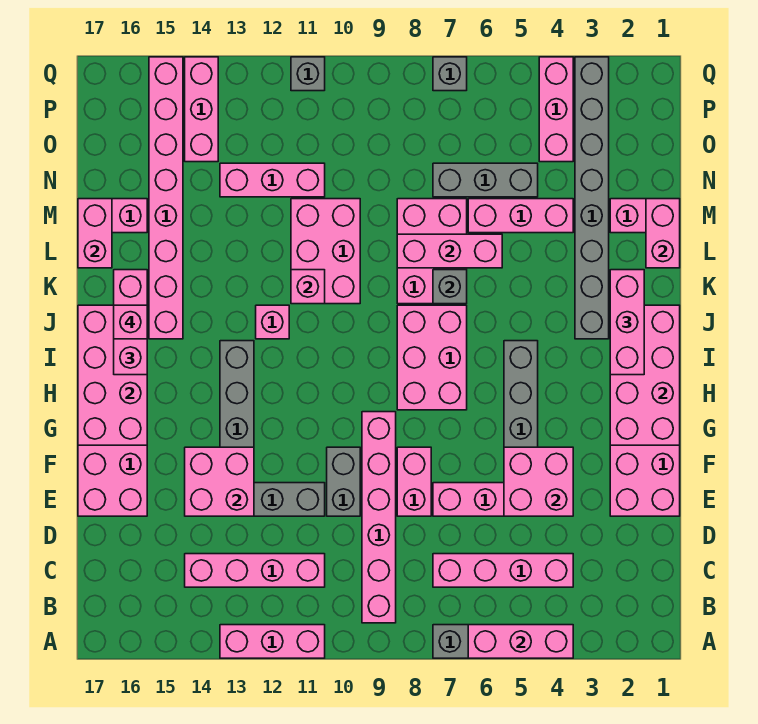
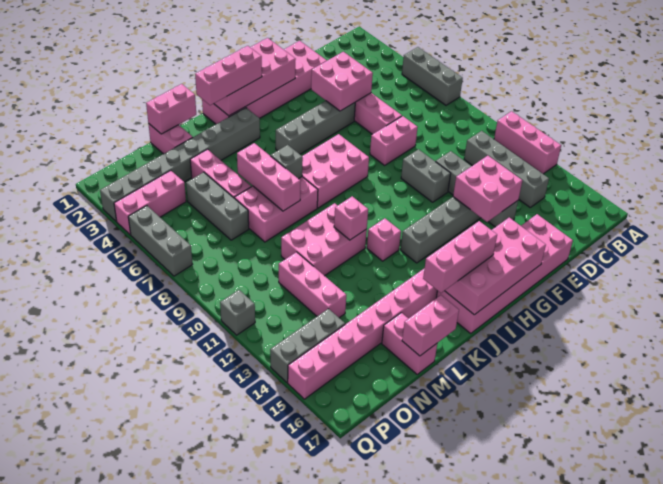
pink 1x3 brick [468,625,573,658] -> none
pink 1x6 brick [362,412,396,623] -> none
pink 1x4 brick [433,554,573,587] -> none
pink 1x4 brick [185,554,325,587] -> grey 1x4 brick [464,131,549,207]
grey 1x2 brick [327,447,360,516] -> grey 1x2 brick turned to [401,149,451,202]
pink 1x1 brick [114,305,147,339] -> none
pink 1x3 brick [185,57,218,162] -> grey 1x3 brick [270,309,345,383]
grey 1x1 brick [433,57,467,91] -> grey 1x3 brick [128,206,193,276]

